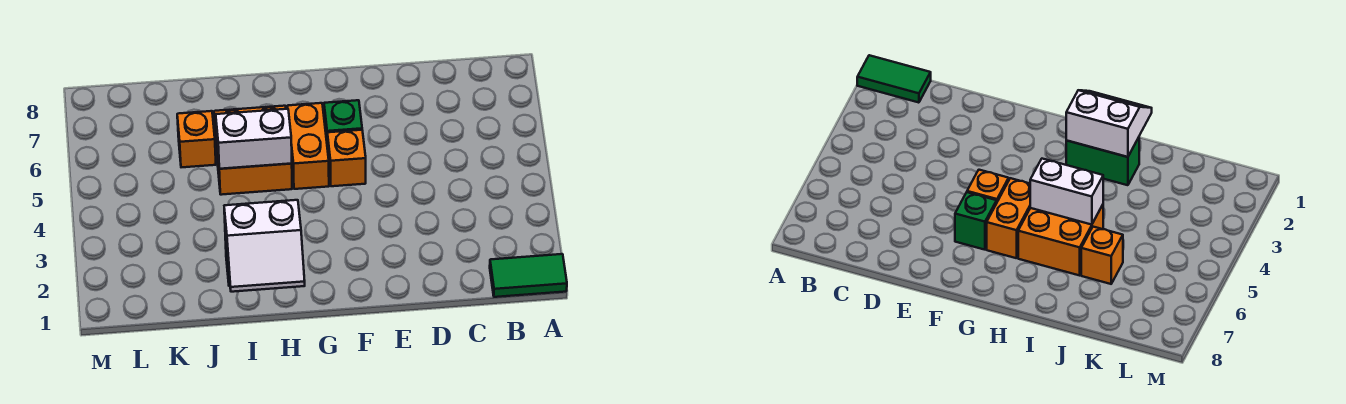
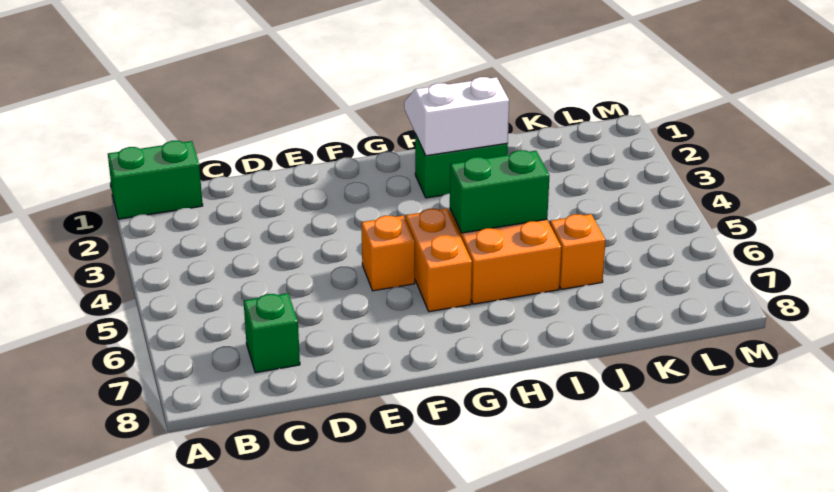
green 1x2 tile [490,254,567,297] -> green 1x2 brick [108,141,203,219]
green 1x1 brick [324,100,362,140] -> green 1x1 brick moved to [244,293,300,373]
white 1x2 brick [216,109,292,169] -> green 1x2 brick [450,150,549,233]

